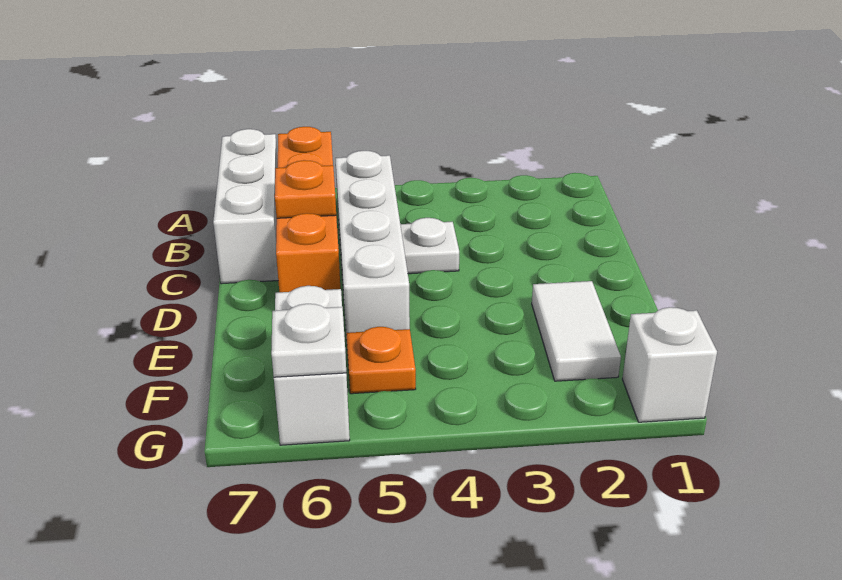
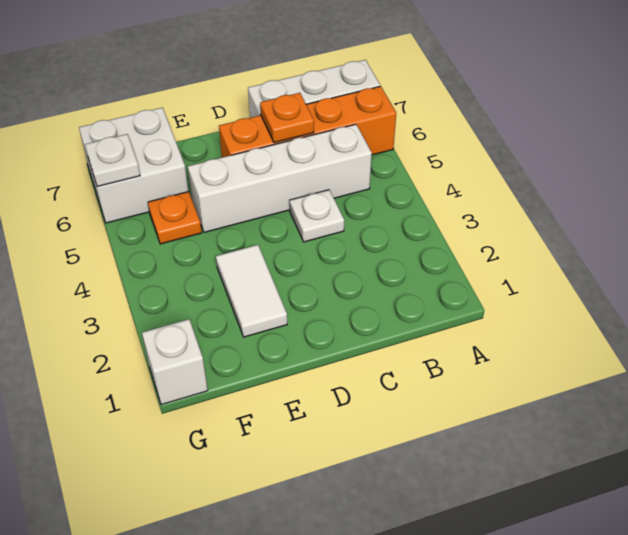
white 1x2 tile [532,281,621,381] -> white 1x2 tile turned to [216,245,287,337]
white 1x2 brick [274,286,350,445] -> white 2x2 brick [79,108,189,223]

